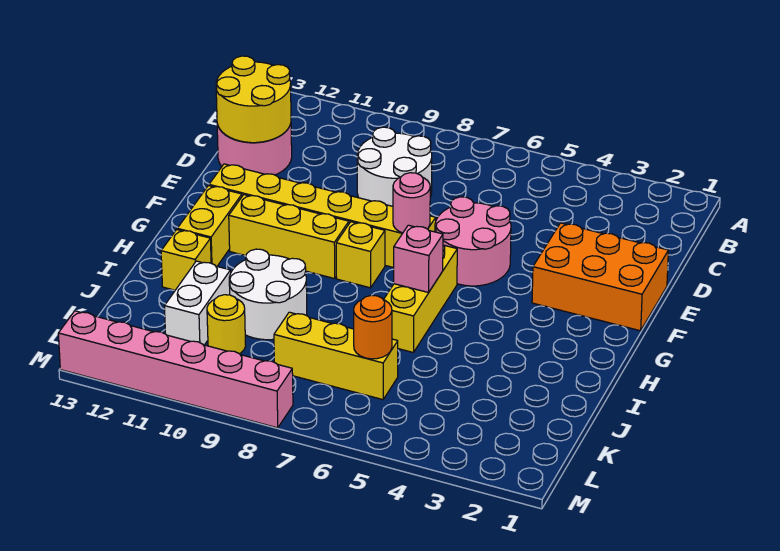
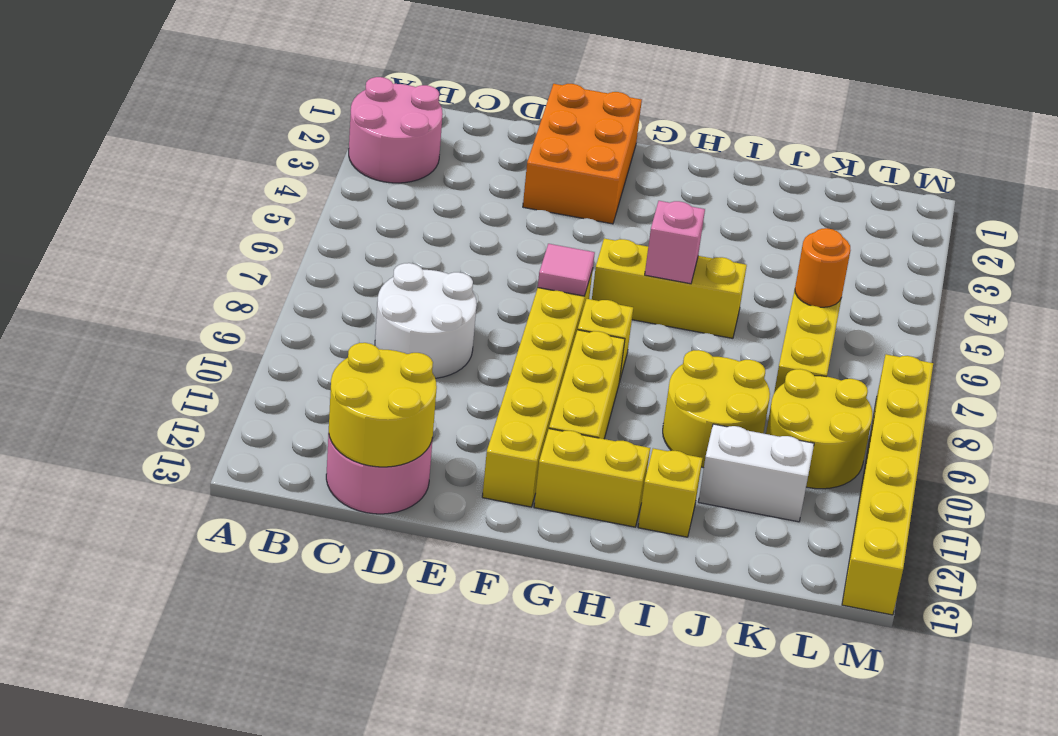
pink 2x2 round brick [435,197,511,286] -> pink 2x2 round brick moved to [349,77,443,183]
pink 1x1 round brick [393,173,430,233] -> pink 1x1 tile [538,244,595,296]
white 2x2 round brick [229,249,307,340] -> yellow 2x2 round brick [663,350,770,468]
yellow 1x1 round brick [207,295,246,354] -> yellow 2x2 round brick [766,369,872,489]
pink 1x6 brick [58,311,293,428] -> yellow 1x6 brick [842,354,933,615]

